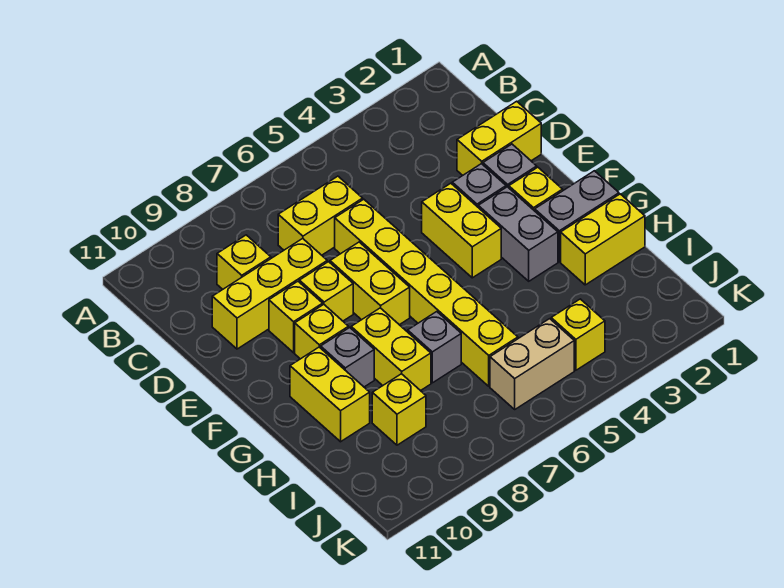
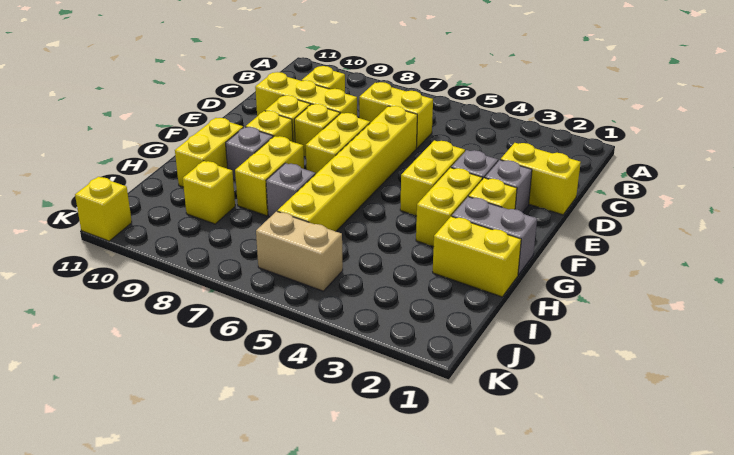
grey 1x2 brick [478,187,558,281] -> yellow 1x2 brick [416,168,482,247]
yellow 1x1 brick [551,299,605,370] -> yellow 1x1 brick moved to [75,177,132,241]

